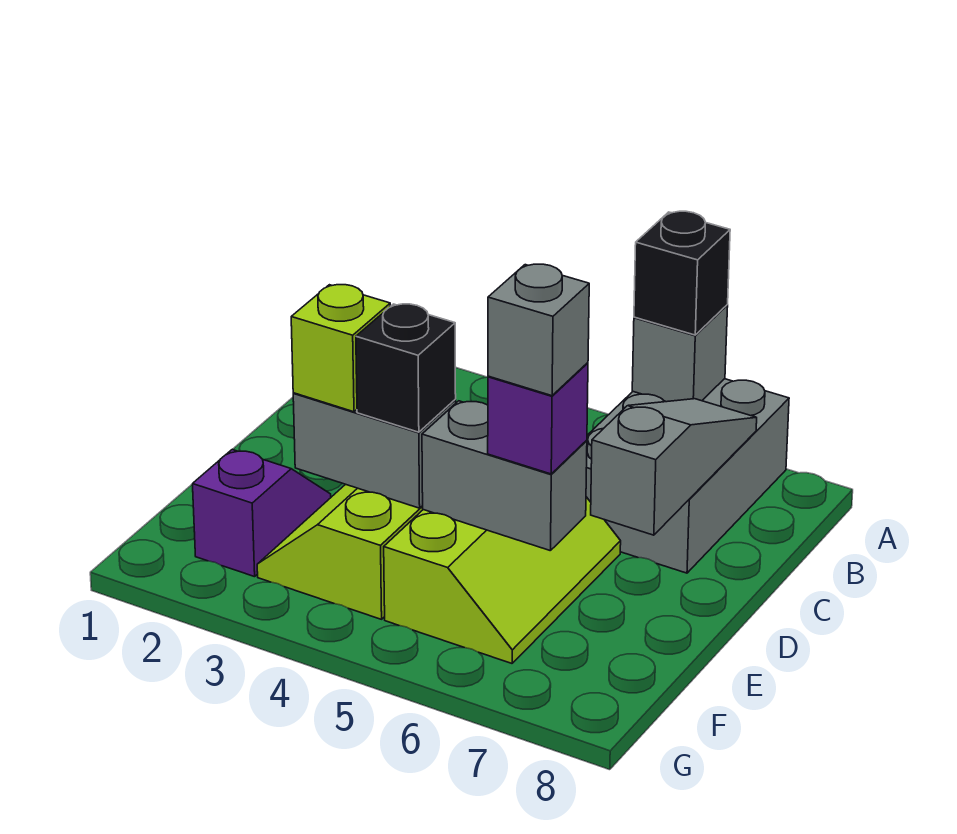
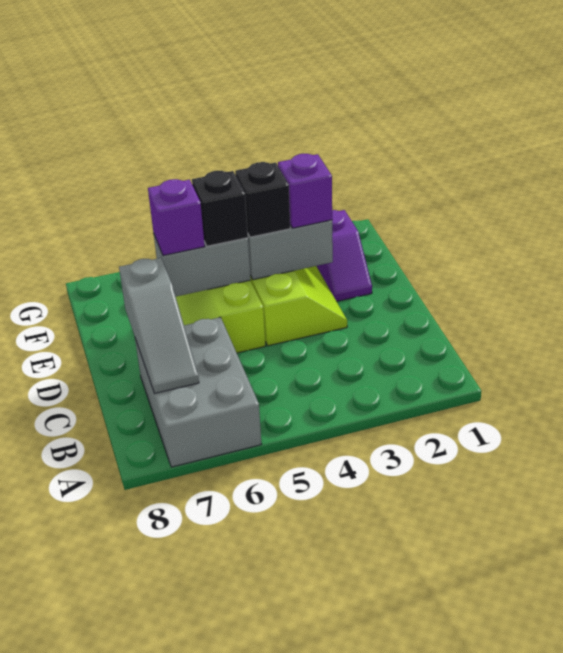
grey 1x1 brick [632,305,728,402] -> none
black 1x1 brick [634,211,730,335] -> black 1x1 brick moved to [192,171,248,246]
lime 1x1 brick [291,285,390,412] -> purple 1x1 brick [278,154,332,228]
grey 1x1 brick [488,264,589,396] -> none

